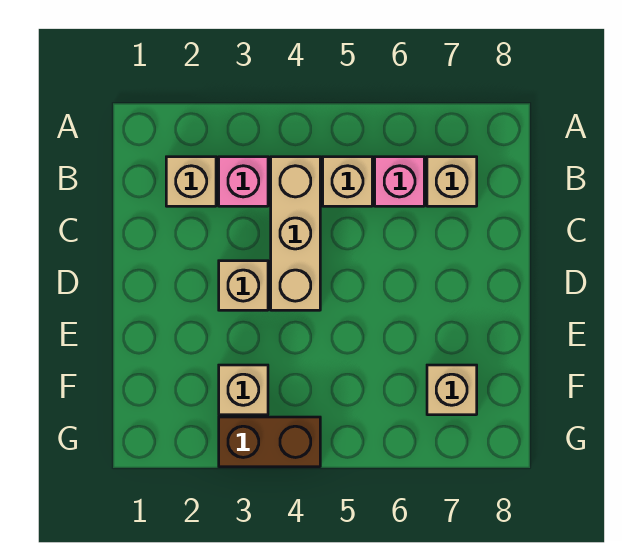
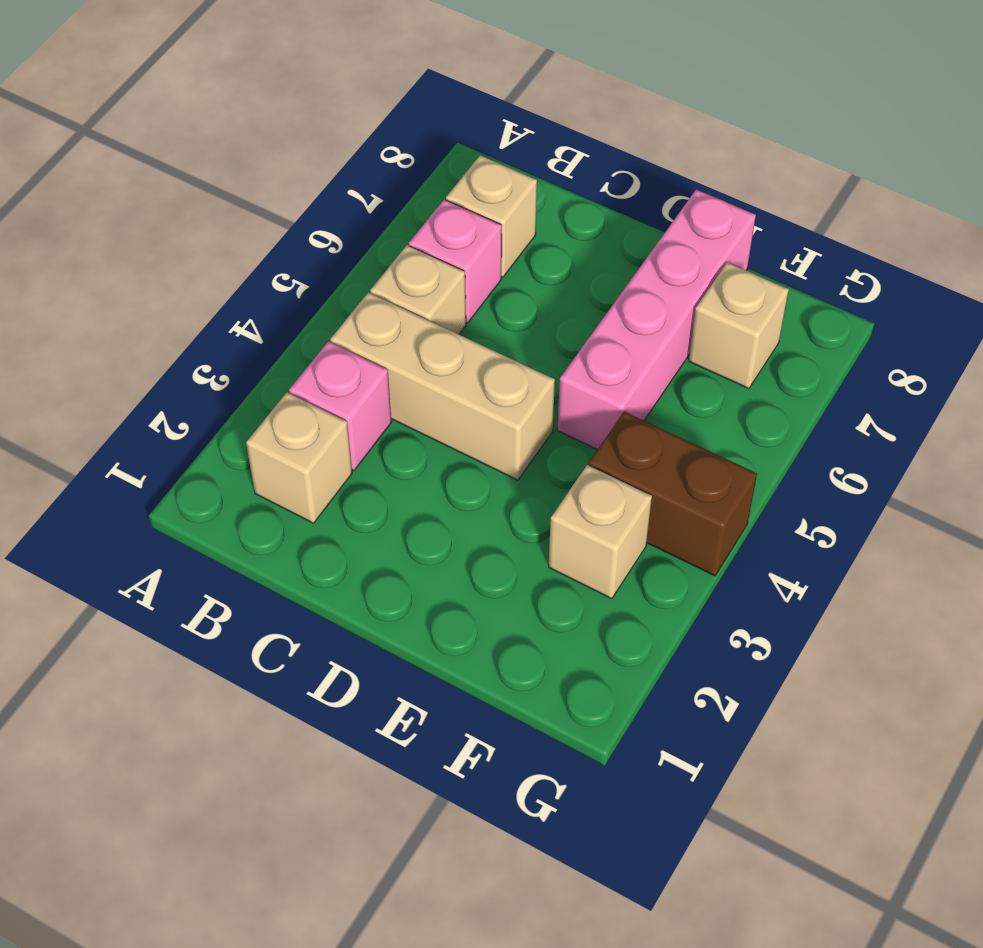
tan 1x1 brick [219,261,268,310] -> none
none -> pink 1x4 brick [557,190,756,450]
brown 1x2 brick [219,417,320,467] -> brown 1x2 brick turned to [589,412,757,576]

